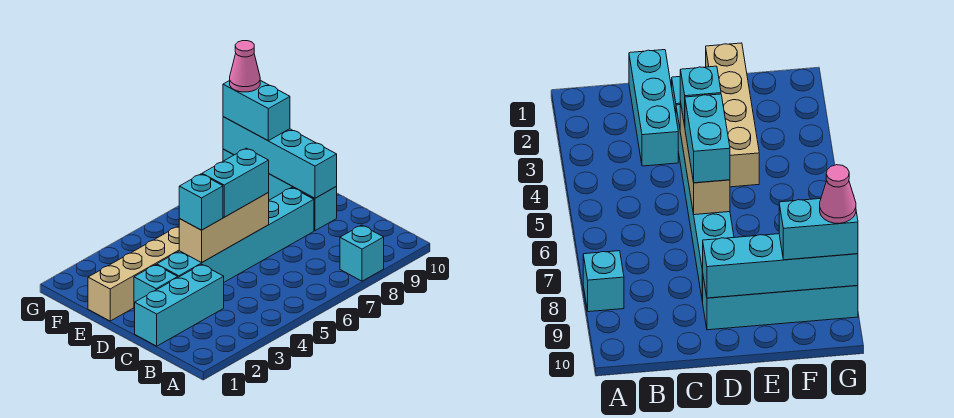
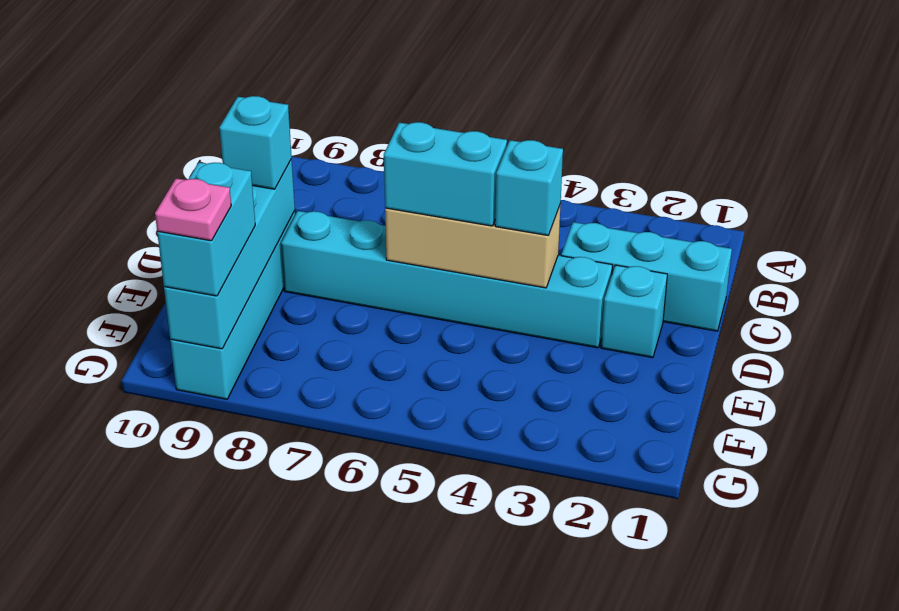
cyan 1x1 brick [340,225,384,281] -> cyan 1x1 brick moved to [219,96,292,189]
tan 1x4 brick [88,226,179,321] -> none
pink 1x1 cone [230,41,260,92] -> pink 1x1 plate [155,178,231,241]

